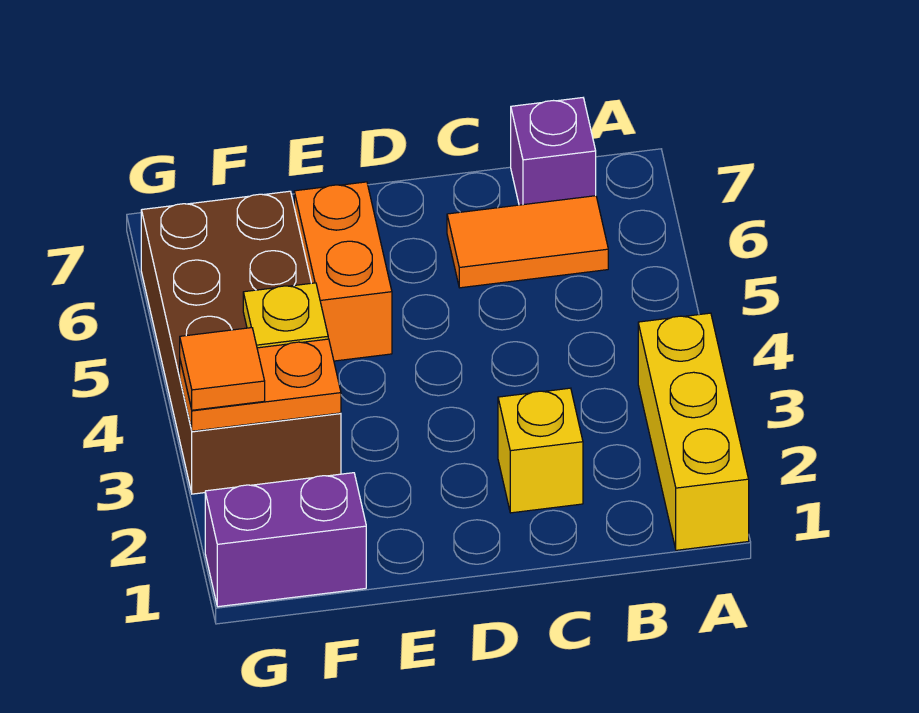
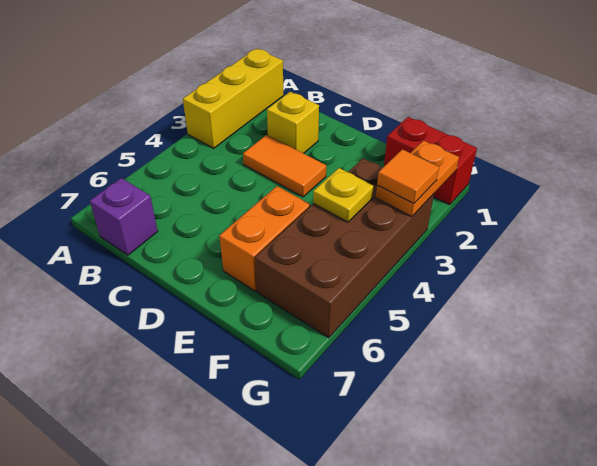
orange 1x2 tile [447,196,608,288] -> orange 1x2 tile moved to [243,135,326,197]
purple 1x2 brick [205,473,366,607] -> red 1x2 brick [384,117,477,205]
orange 1x2 plate [180,339,341,431] -> orange 1x2 plate turned to [376,141,459,217]

